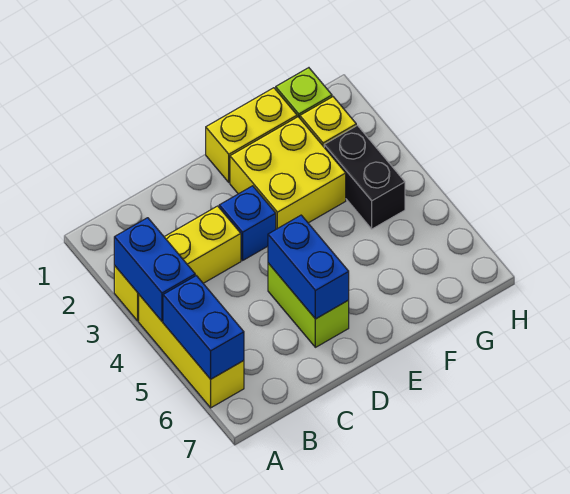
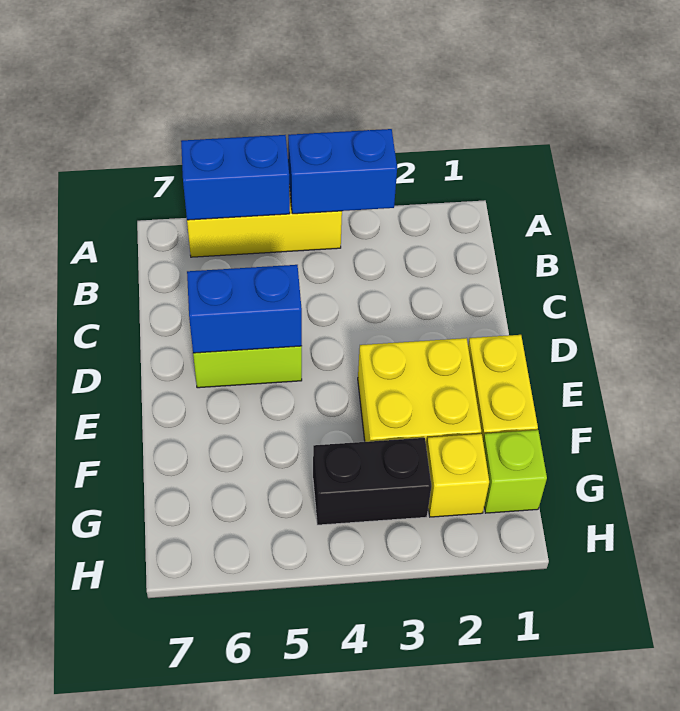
yellow 1x3 brick [114,206,241,321] -> none
blue 1x1 brick [219,186,276,260] -> none

